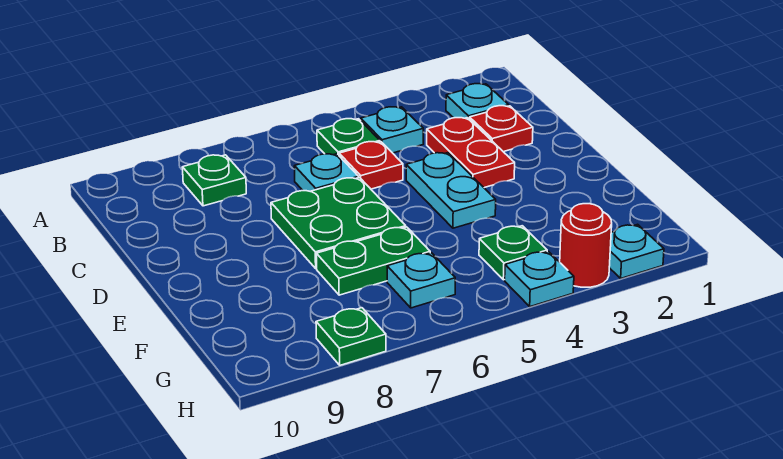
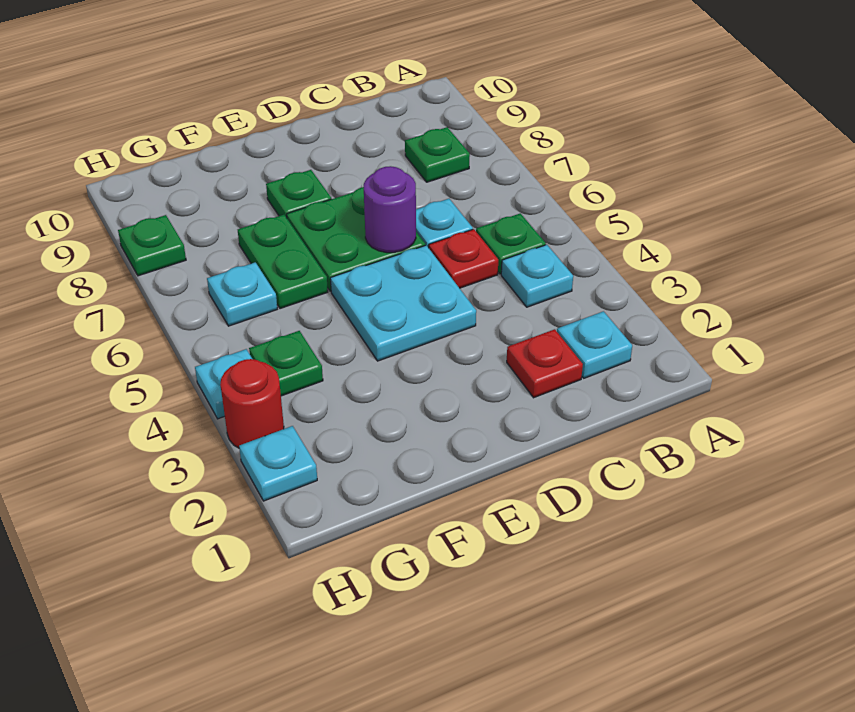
red 1x2 plate [427,118,515,188] -> none
cyan 1x2 plate [406,153,496,228] -> cyan 2x2 plate [330,245,476,361]
none -> purple 1x1 round brick [364,166,416,253]
none -> green 1x1 plate [266,170,331,218]

